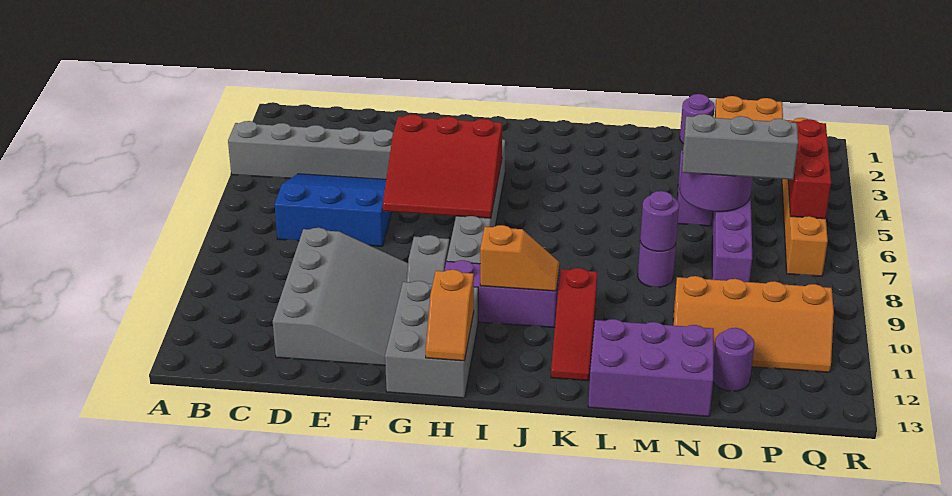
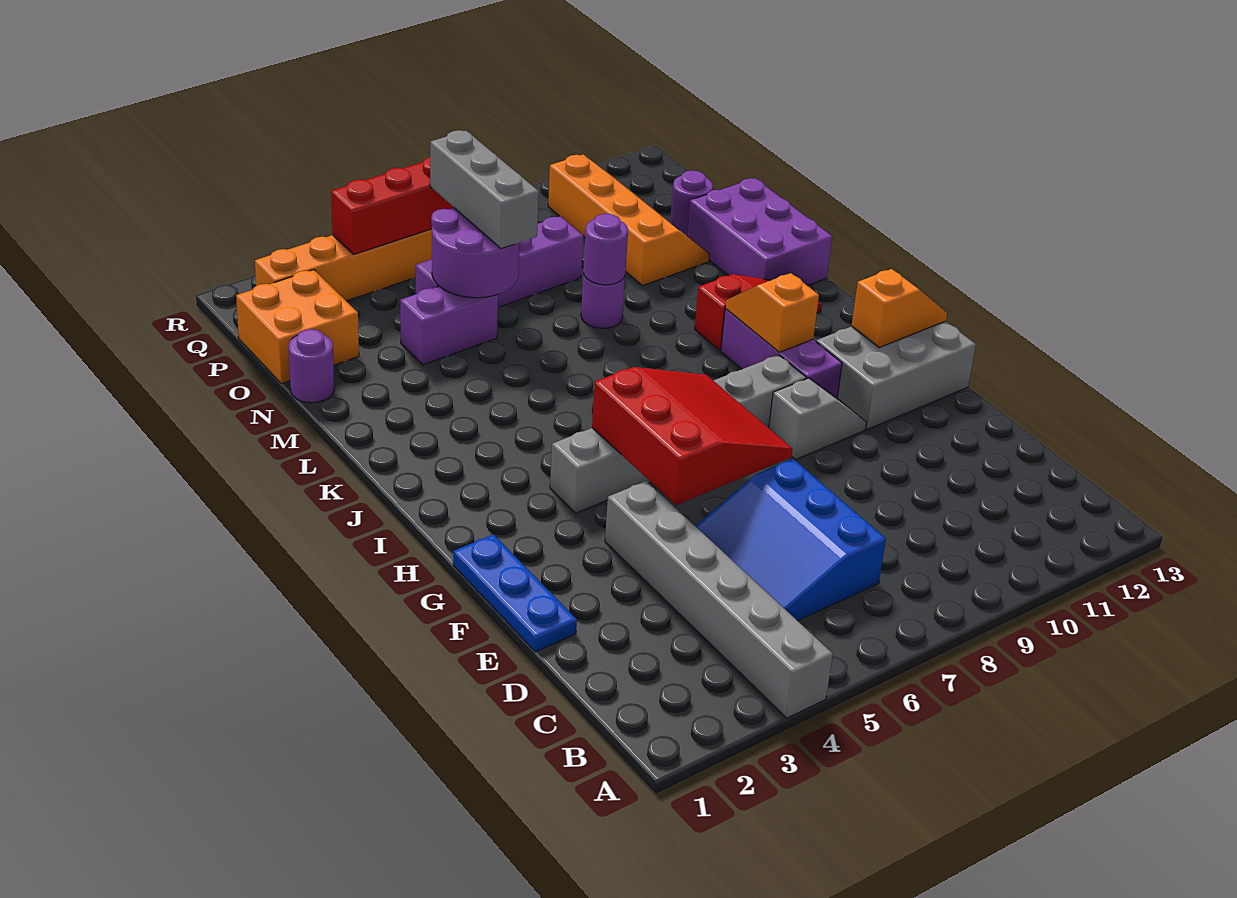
grey 3x4 slope [273,228,408,366] -> none
none -> blue 1x3 plate [453,535,577,652]

